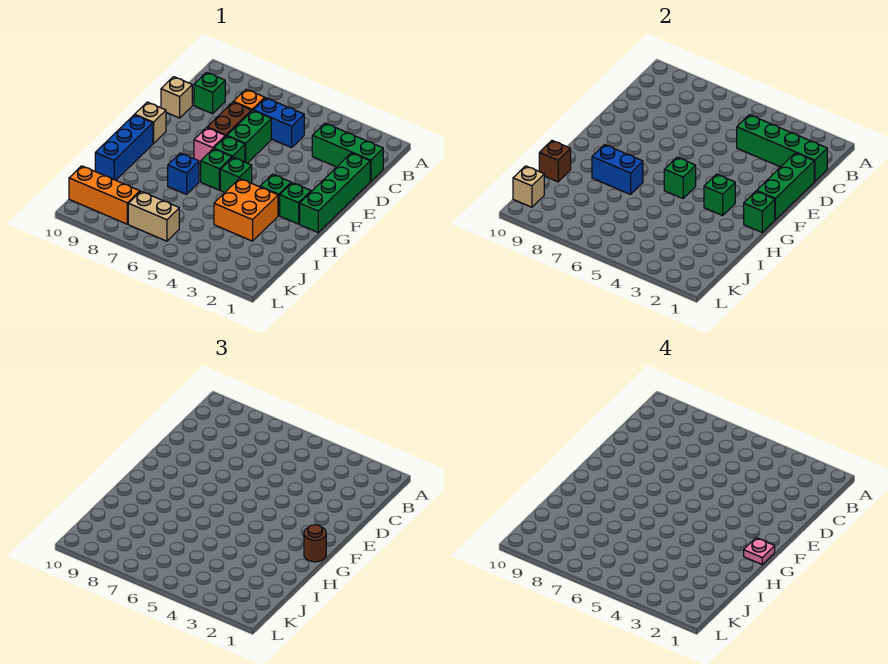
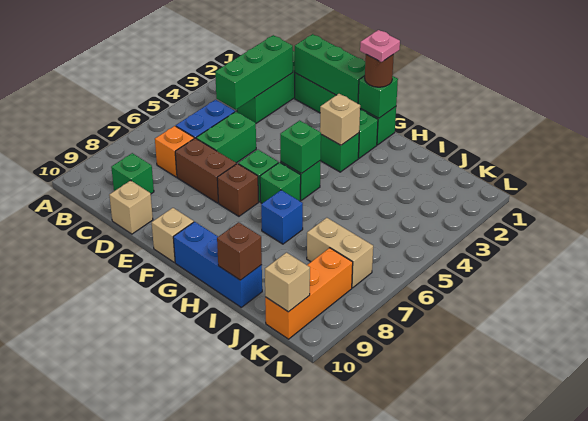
green 1x4 brick [737,115,827,182] -> green 1x3 brick [215,35,293,110]
green 1x2 brick [227,110,271,163] -> green 1x2 brick turned to [196,112,256,163]
pink 1x1 brick [194,128,225,164] -> brown 1x1 brick [217,164,259,216]
green 1x1 brick [704,174,735,216] -> tan 1x1 brick [320,94,360,145]
orange 2x2 brick [214,178,278,241] -> none
blue 1x2 brick [592,145,643,194] -> none
tan 1x2 brick [128,191,179,241] -> tan 1x2 brick turned to [307,218,373,288]

